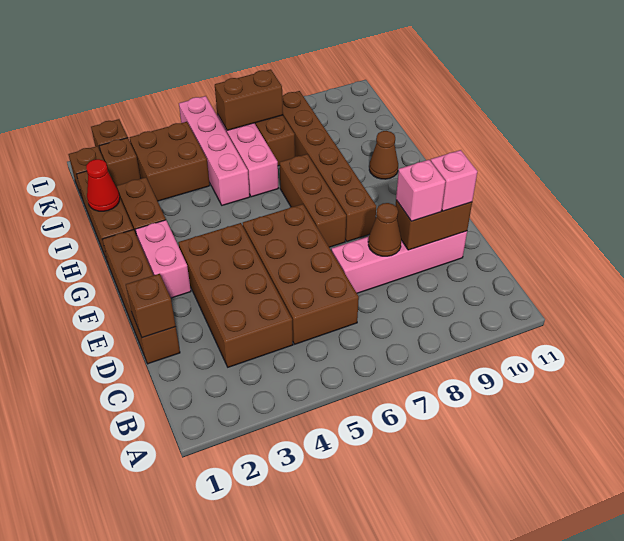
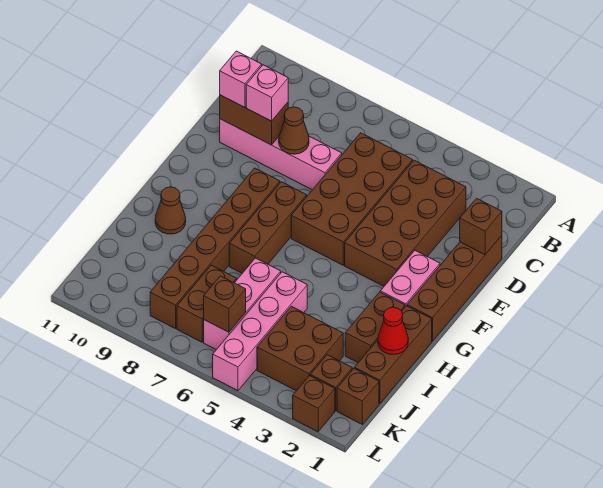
brown 1x2 brick [215,69,283,130] -> brown 1x1 brick [204,276,246,332]

